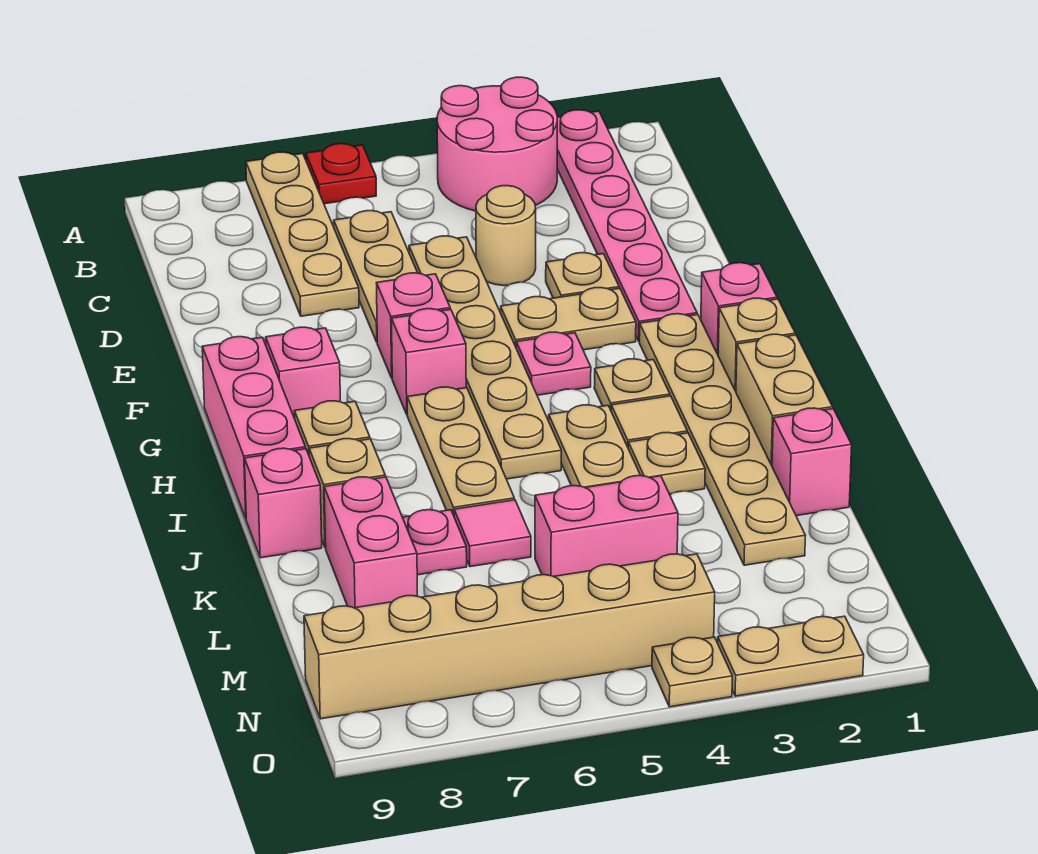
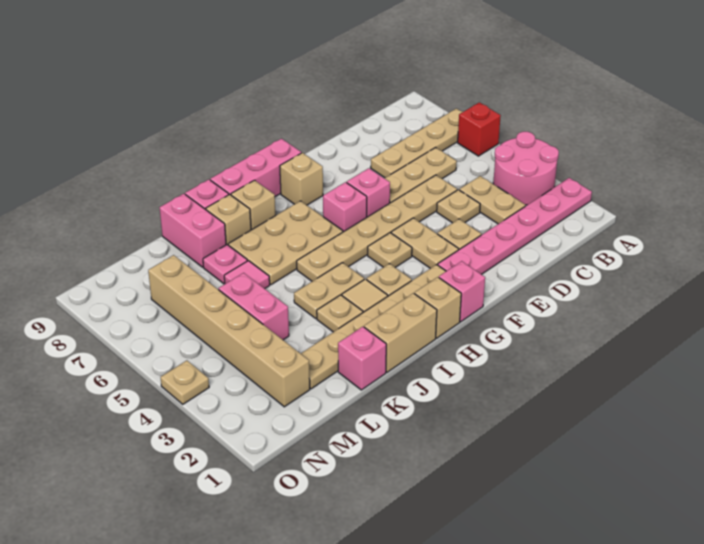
red 1x1 plate [306,144,376,204] -> red 1x1 brick [458,102,501,156]
tan 1x1 round brick [476,186,536,286] -> tan 1x1 plate [437,190,480,223]
pink 1x1 plate [516,332,591,395] -> tan 1x1 plate [368,233,412,268]
pink 1x1 brick [266,327,340,419] -> tan 1x1 brick [280,153,323,205]
tan 1x3 plate [407,387,514,515] -> tan 2x3 plate [228,201,343,285]
pink 1x2 brick [324,477,417,608] -> pink 1x2 brick turned to [160,194,226,267]
tan 1x6 brick [304,554,715,719] -> tan 1x6 brick moved to [148,255,310,407]
tan 1x2 plate [718,616,864,696] -> tan 1x2 plate moved to [459,176,525,224]

